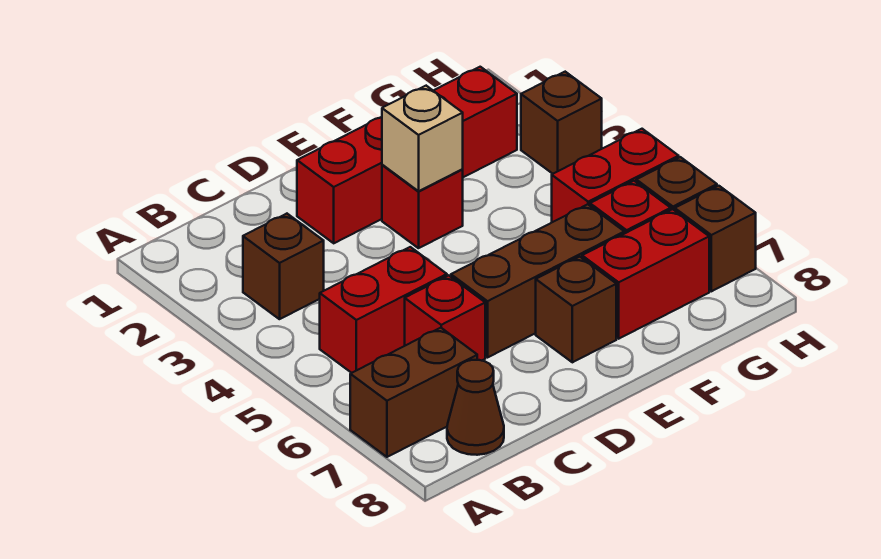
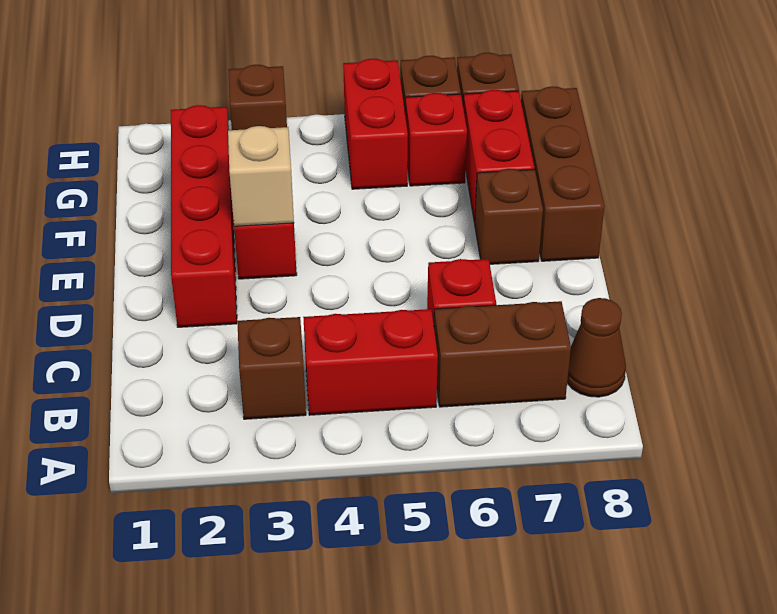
brown 1x2 brick [350,328,477,457] -> brown 1x2 brick turned to [434,301,571,407]
red 1x2 brick [320,247,447,373] -> red 1x2 brick turned to [303,309,438,415]
brown 1x3 brick [451,204,624,357] -> brown 1x3 brick moved to [521,86,605,261]

